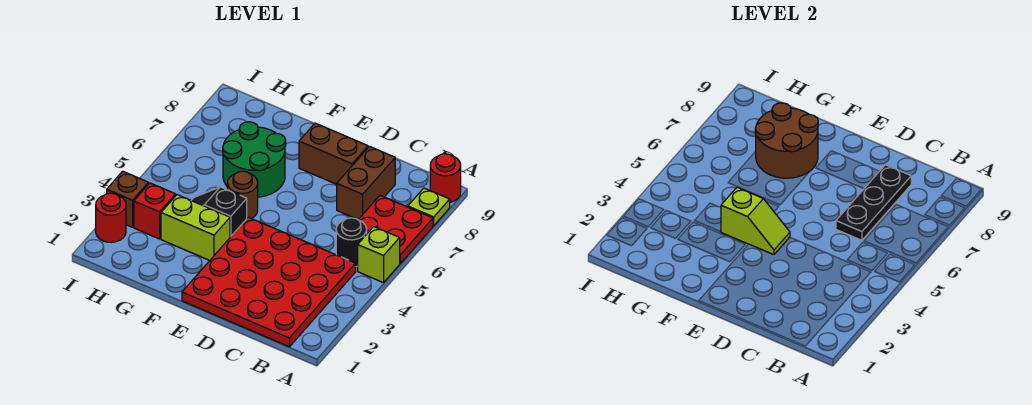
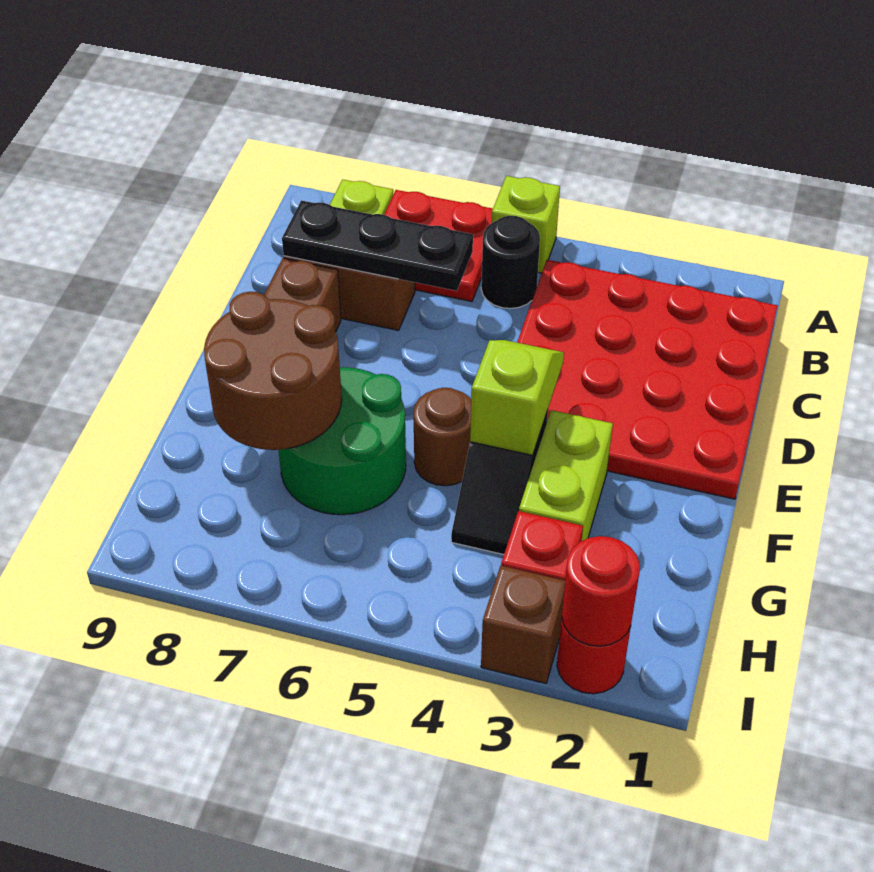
red 1x1 round brick [430,154,461,202] -> red 1x1 round brick moved to [562,536,640,646]

